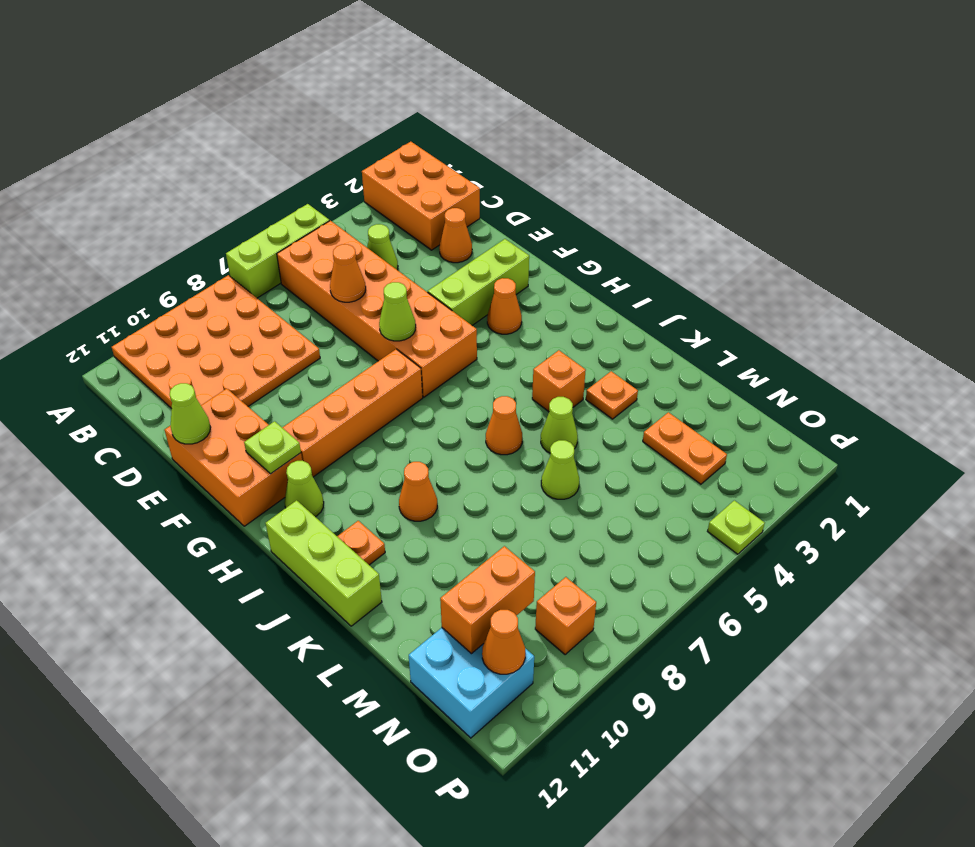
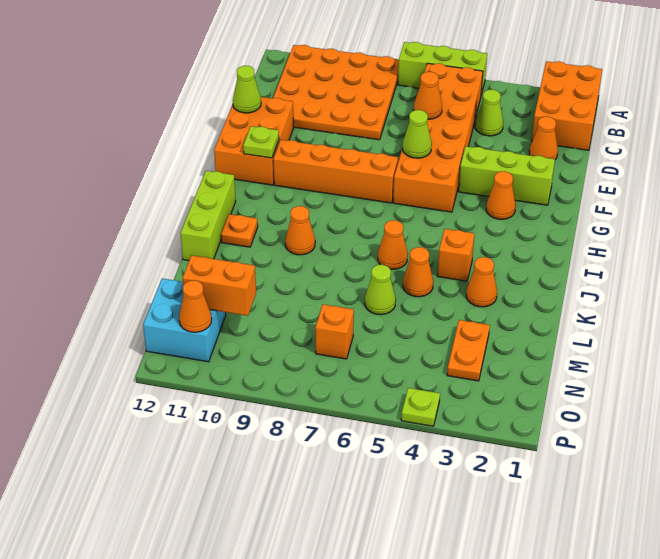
lime 1x1 cone [284,461,324,517] -> none
orange 1x1 plate [586,371,638,419] -> orange 1x1 cone [466,257,497,307]
lime 1x1 cone [541,397,578,453] -> orange 1x1 cone [403,247,433,297]
orange 1x1 brick [535,577,596,655] -> orange 1x1 brick moved to [315,304,354,359]

